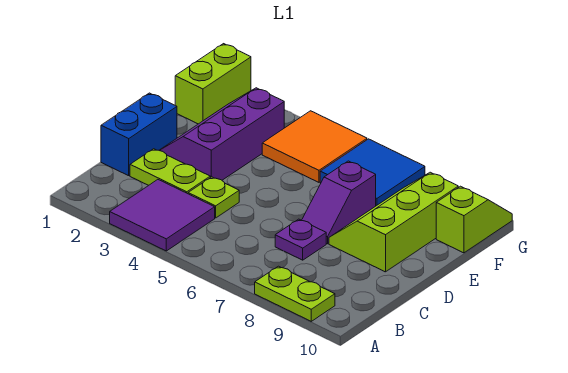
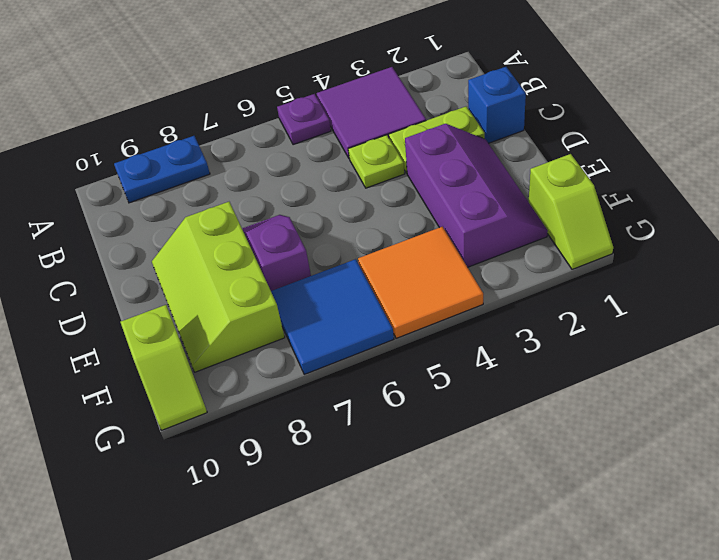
lime 1x2 plate [255,266,335,321] -> blue 1x2 plate [114,136,210,203]
blue 1x2 brick [101,93,177,176] -> blue 1x1 brick [468,67,526,143]
purple 1x1 plate [275,219,326,260] -> purple 1x1 plate moved to [277,94,331,145]
lime 2x3 slope [329,172,458,272] -> lime 2x3 slope turned to [152,202,285,372]
lime 1x2 brick [175,44,251,124] -> lime 1x2 slope [529,154,613,269]

